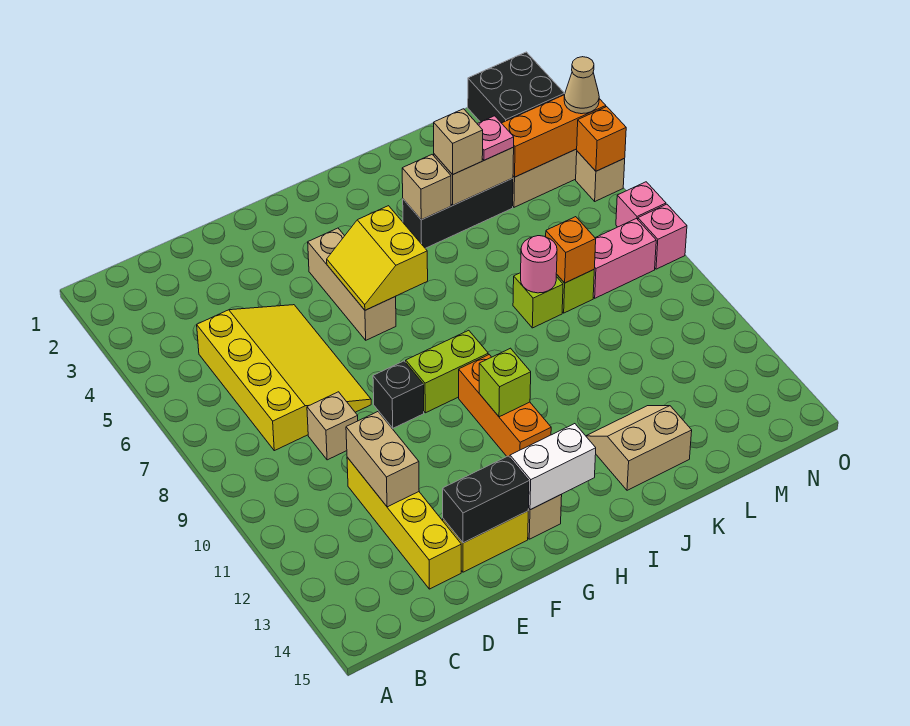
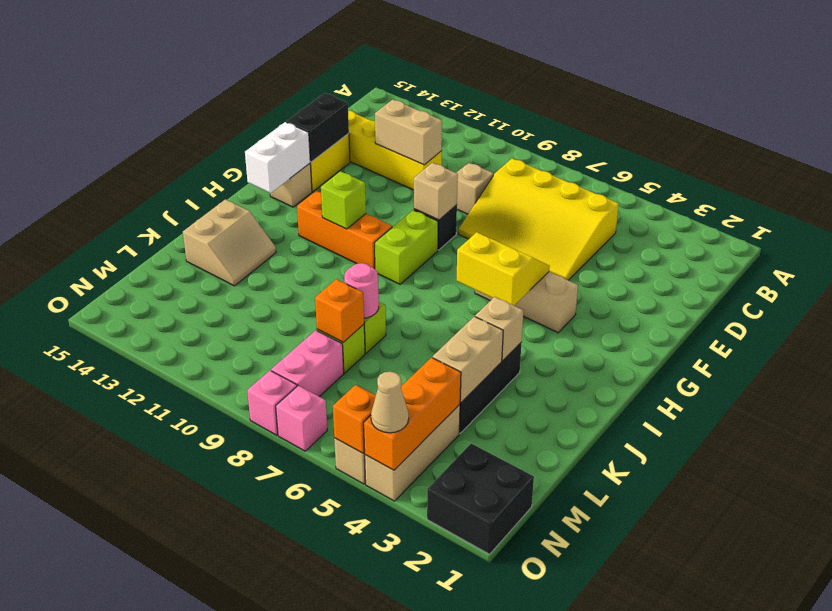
tan 1x1 brick [434,109,483,175] -> tan 1x1 brick moved to [414,163,458,220]
pink 1x1 plate [477,116,514,160] -> none

